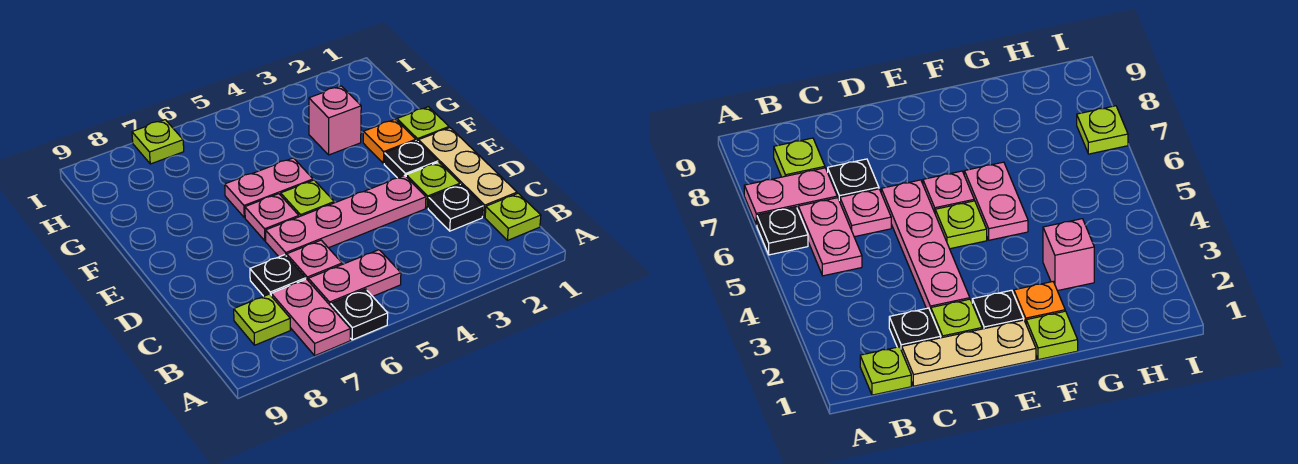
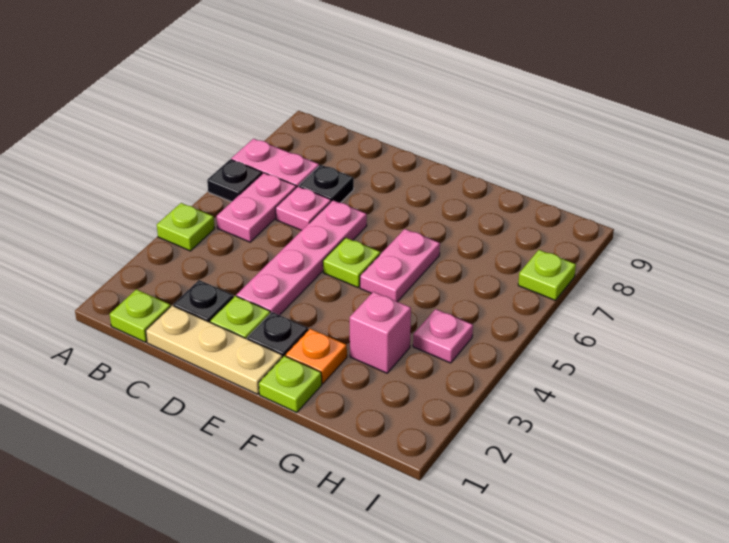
lime 1x1 plate [234,294,290,345] -> lime 1x1 plate moved to [157,203,215,251]
pink 1x1 plate [245,194,299,241] -> pink 1x1 plate moved to [413,309,473,363]

